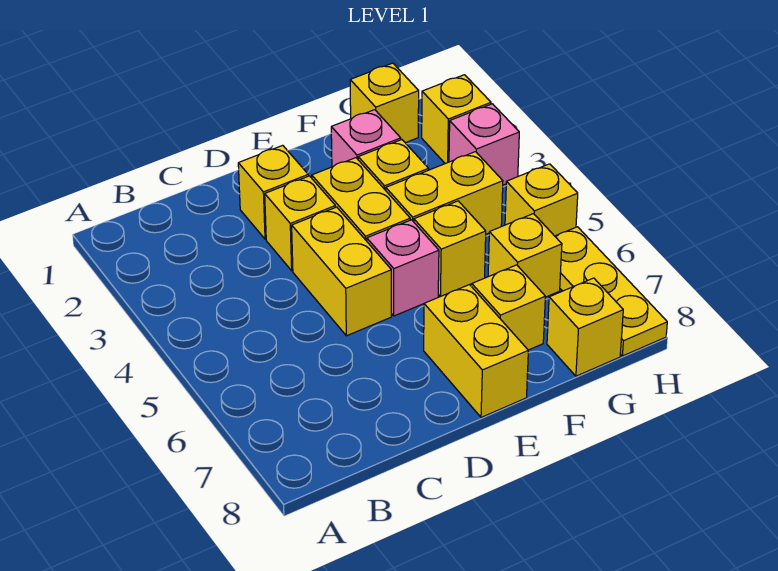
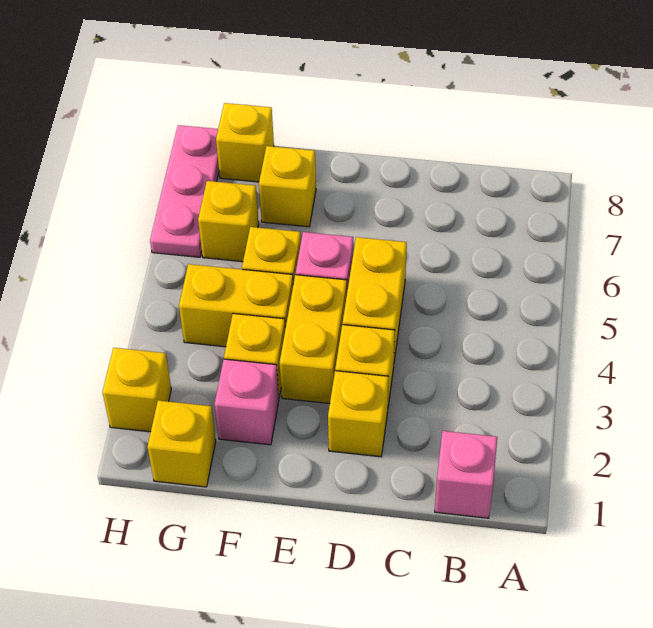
yellow 1x2 brick [424,285,528,417] -> none
pink 1x1 brick [449,104,519,185] -> pink 1x1 brick moved to [435,431,497,518]
yellow 1x1 brick [505,164,578,236] -> none
yellow 1x3 plate [555,227,667,356] -> pink 1x3 plate [150,125,219,257]

